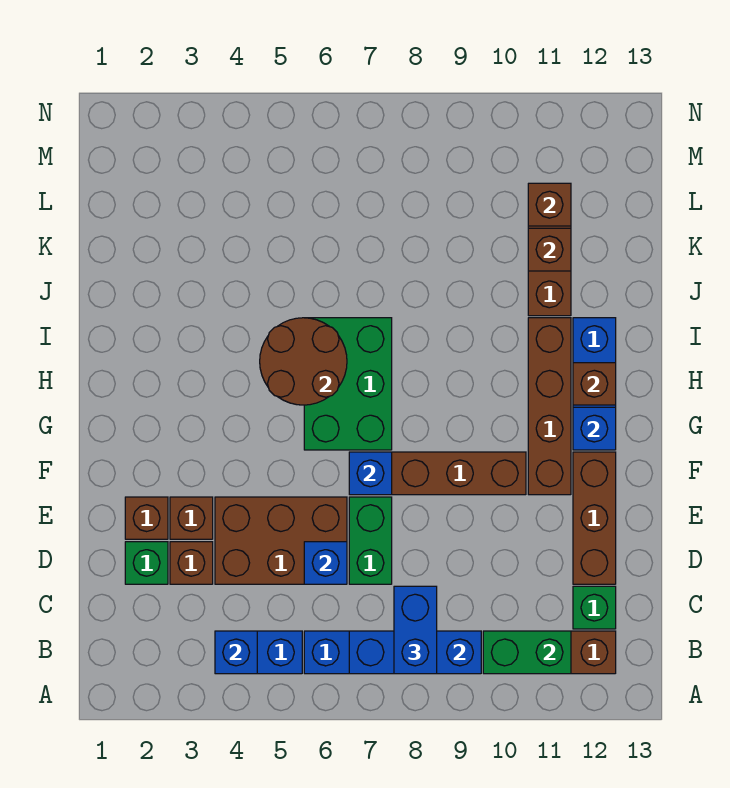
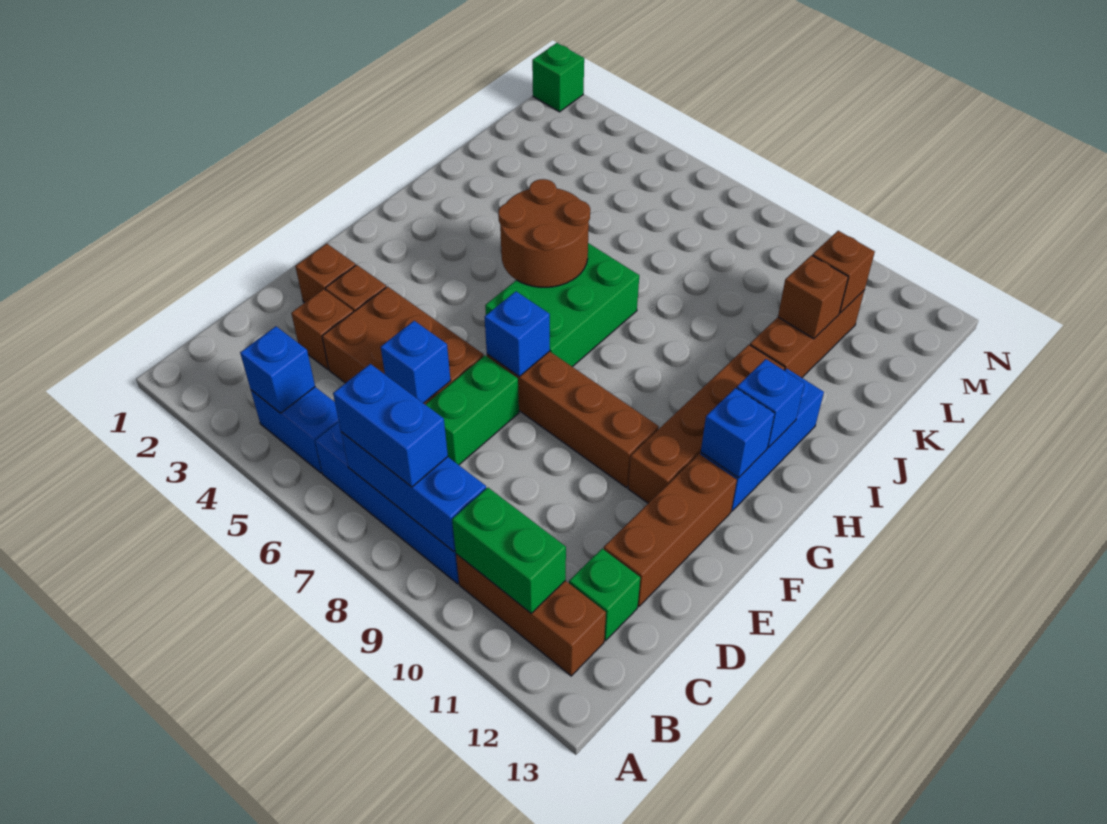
blue 1x2 brick [394,586,437,674] -> blue 1x2 brick turned to [333,364,448,487]
green 1x1 brick [125,542,168,584] -> green 1x1 brick moved to [532,43,584,112]
brown 1x1 brick [573,363,616,405] -> blue 1x1 brick [737,359,805,448]

